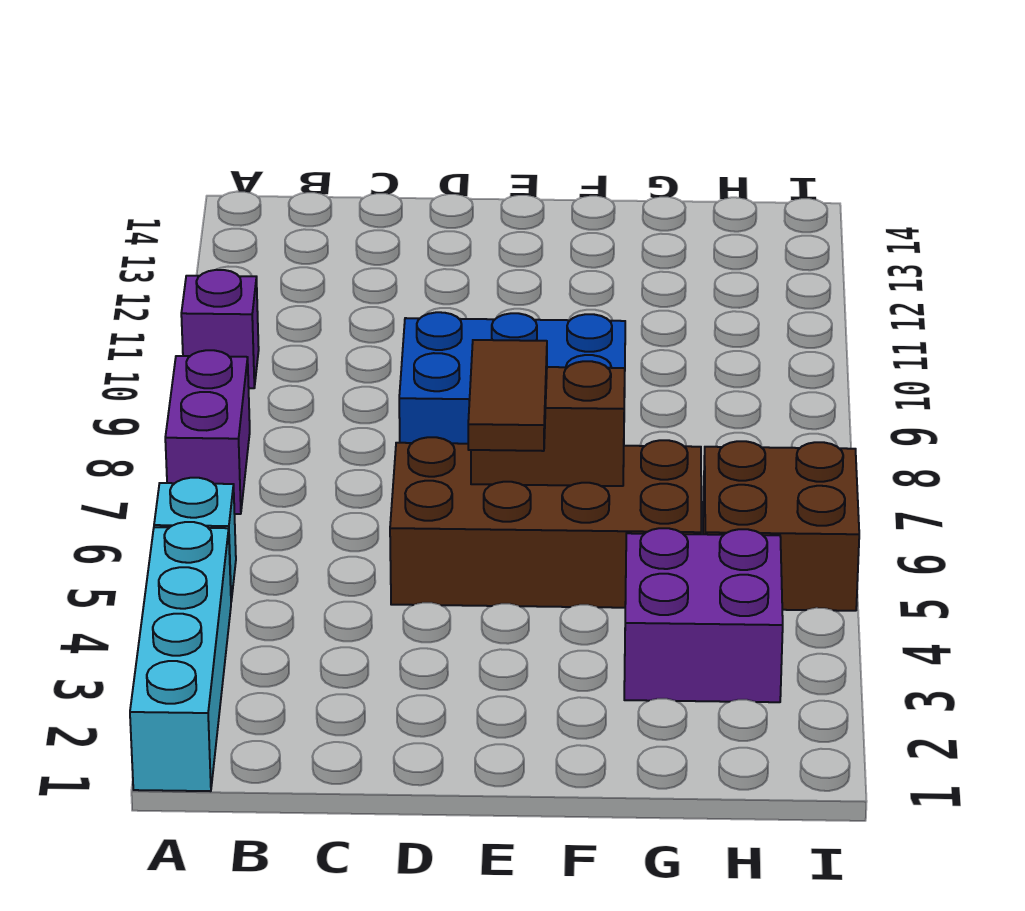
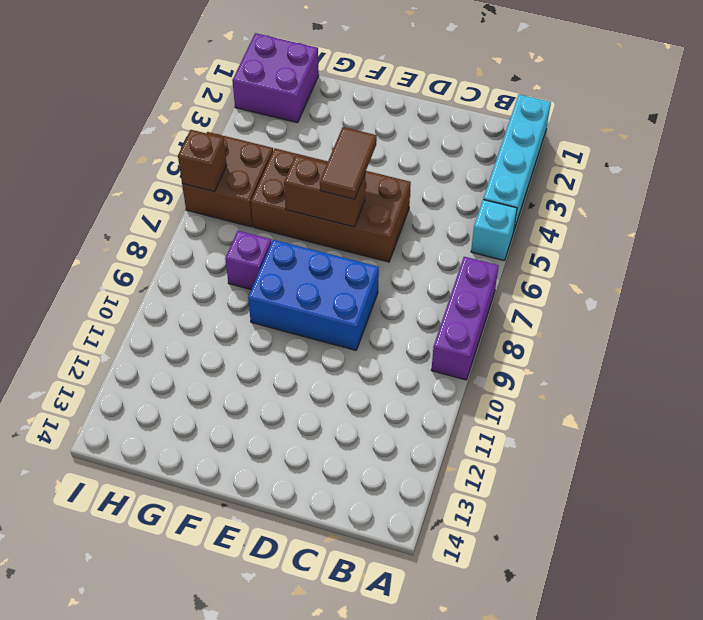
purple 1x2 brick [165,350,250,514] -> purple 1x3 brick [431,257,499,380]
purple 1x1 brick [181,270,259,388] -> purple 1x1 brick moved to [225,231,271,289]
purple 2x2 brick [624,528,783,702] -> purple 2x2 brick moved to [232,33,319,123]
none -> brown 1x1 brick [178,130,227,191]

